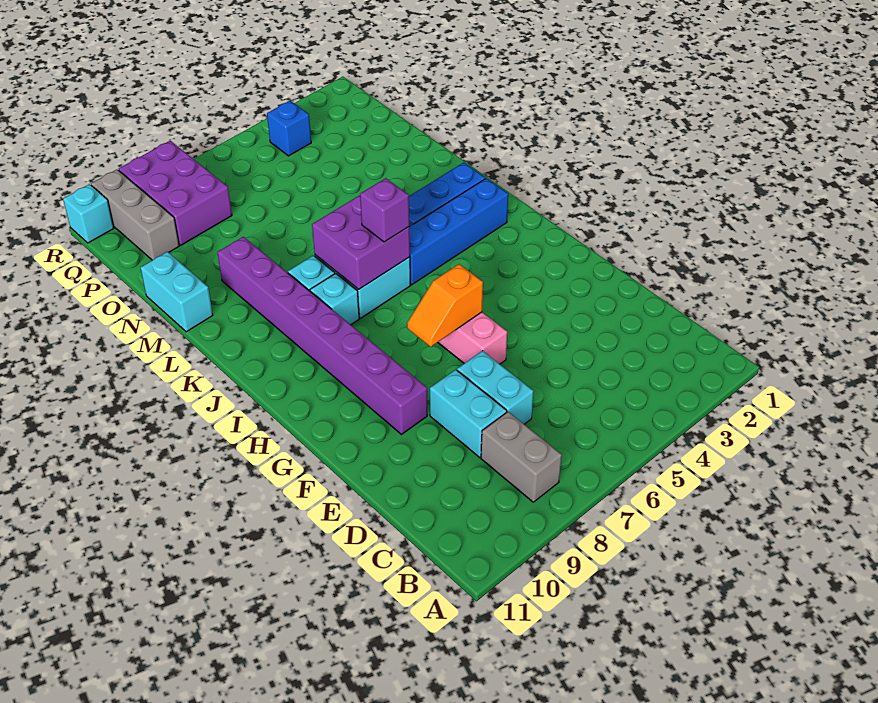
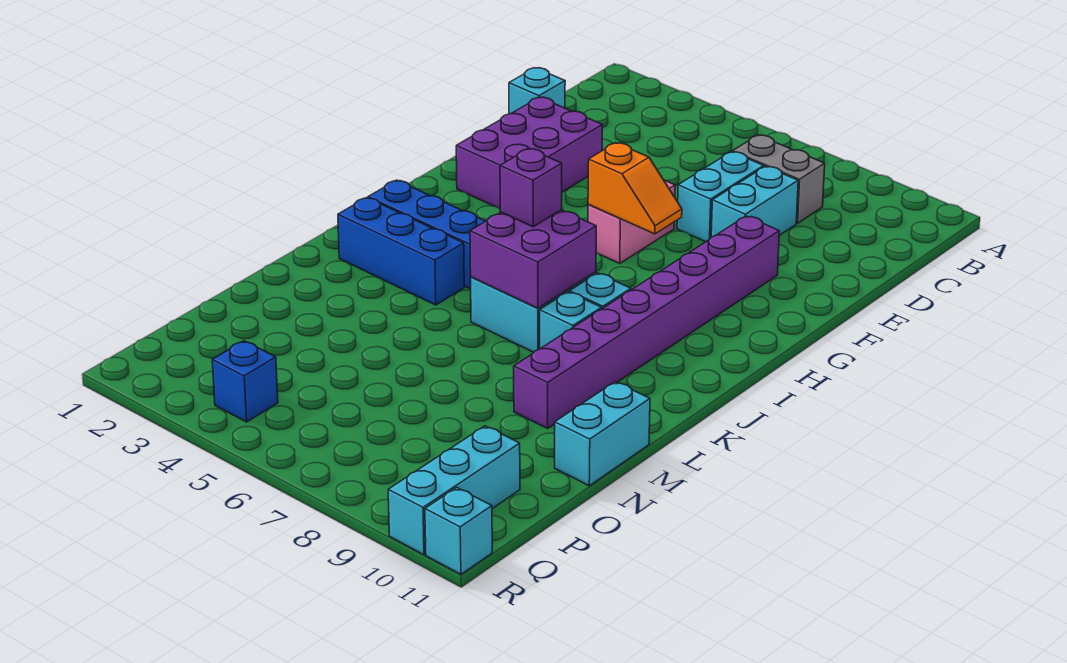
grey 1x2 brick [481,412,562,502] -> grey 1x2 brick turned to [733,135,825,223]
none -> cyan 1x1 brick [509,68,565,114]
purple 2x3 brick [119,141,232,245] -> purple 2x3 brick moved to [456,97,602,209]
grey 1x3 brick [91,170,179,260] -> cyan 1x3 brick [388,426,520,555]

